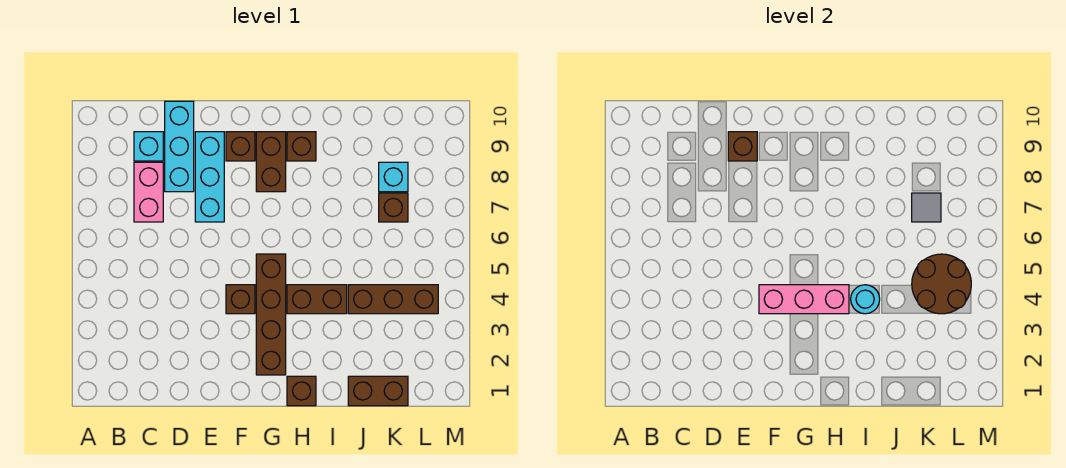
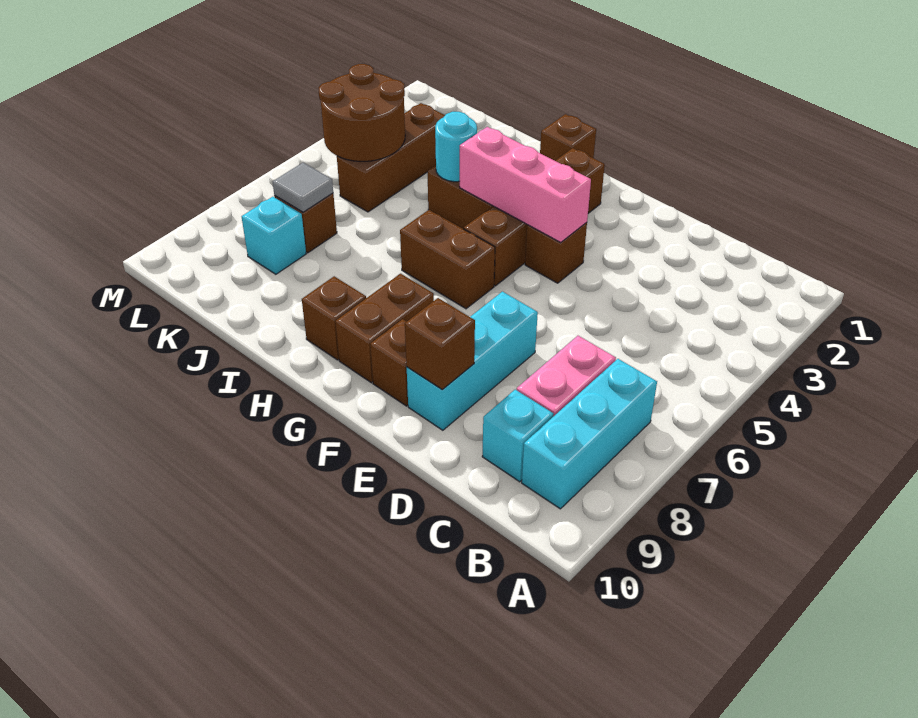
cyan 1x3 brick [165,101,194,192] -> cyan 1x3 brick moved to [522,359,657,509]
brown 1x2 brick [348,376,408,406] -> brown 1x2 brick moved to [400,210,495,309]
brown 1x3 brick [348,285,438,314] -> brown 1x3 brick turned to [337,103,445,212]

